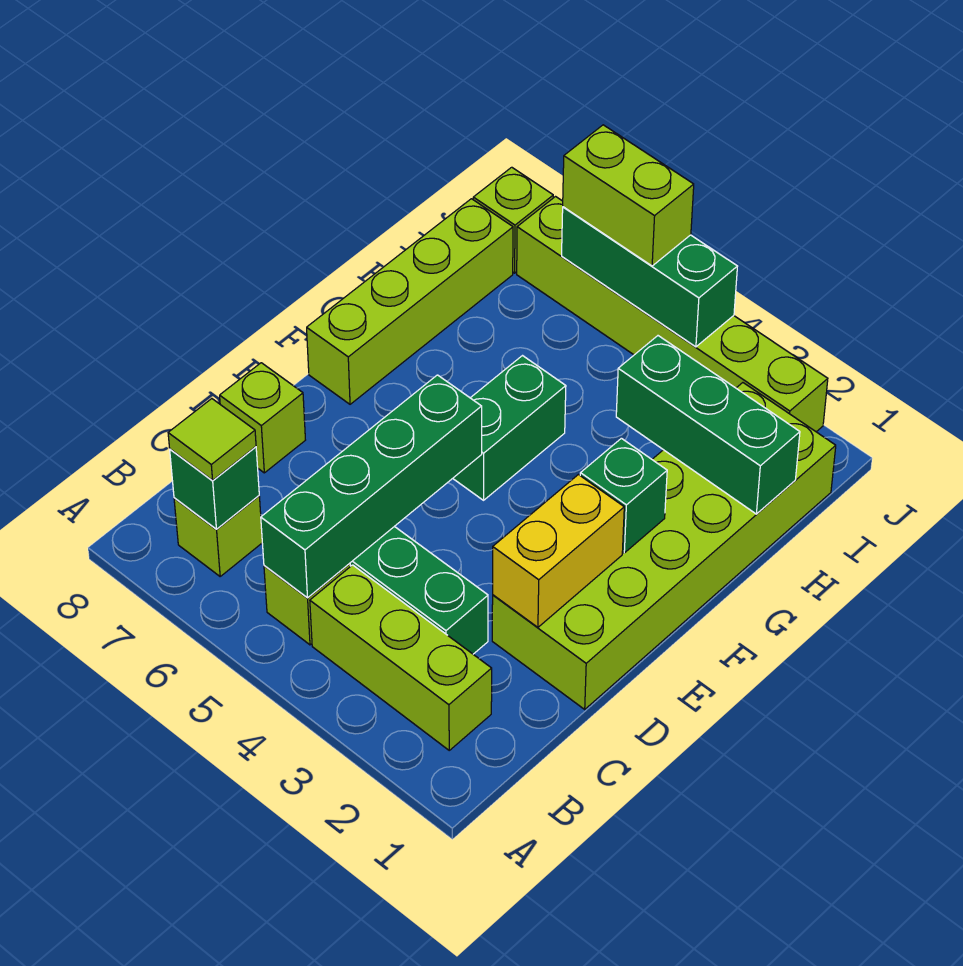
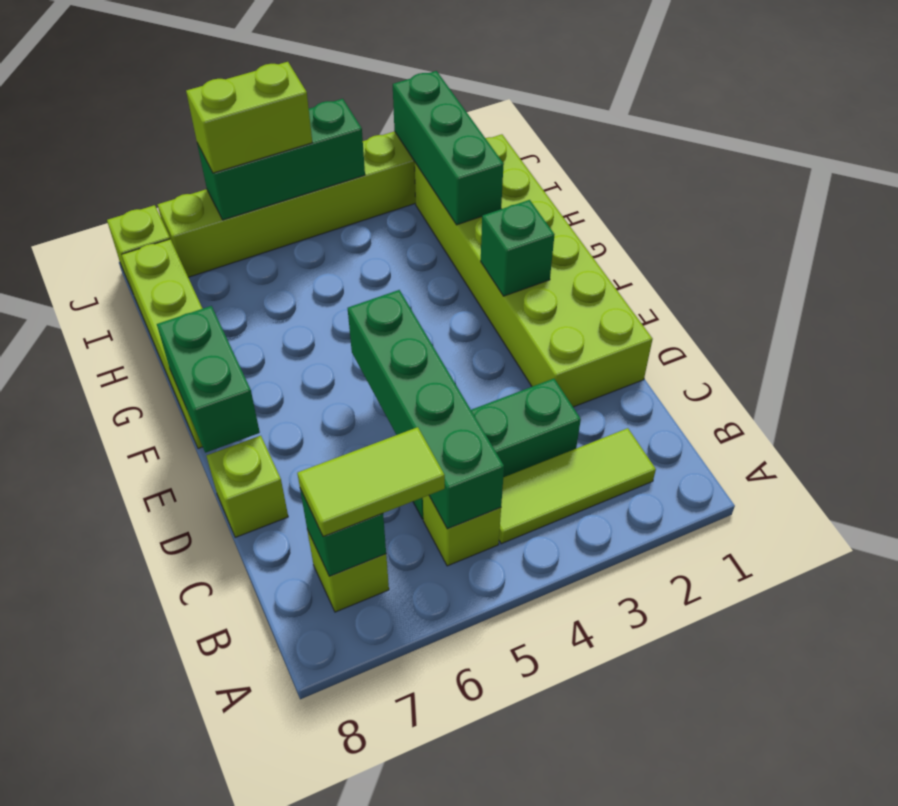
lime 1x3 brick [310,565,492,750] -> lime 1x3 tile [499,428,656,544]
lime 1x1 tile [168,399,256,480] -> lime 1x2 tile [297,427,445,537]
yellow 1x2 brick [493,475,624,627] -> none
green 1x2 brick [453,356,566,500] -> green 1x2 brick moved to [157,306,260,453]
green 1x3 brick [616,336,800,514] -> green 1x3 brick turned to [393,71,504,225]

